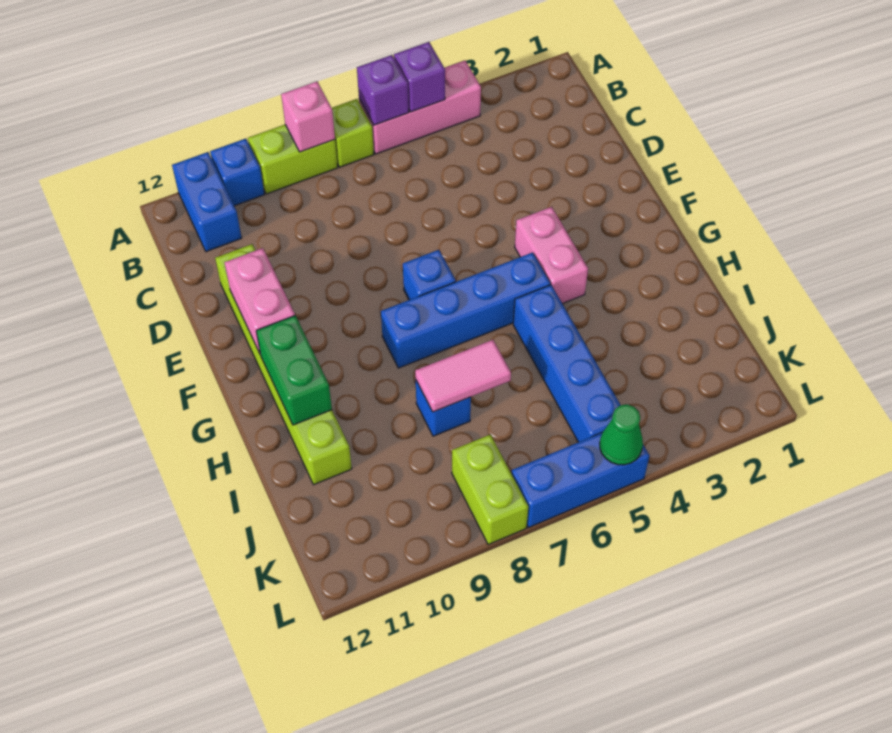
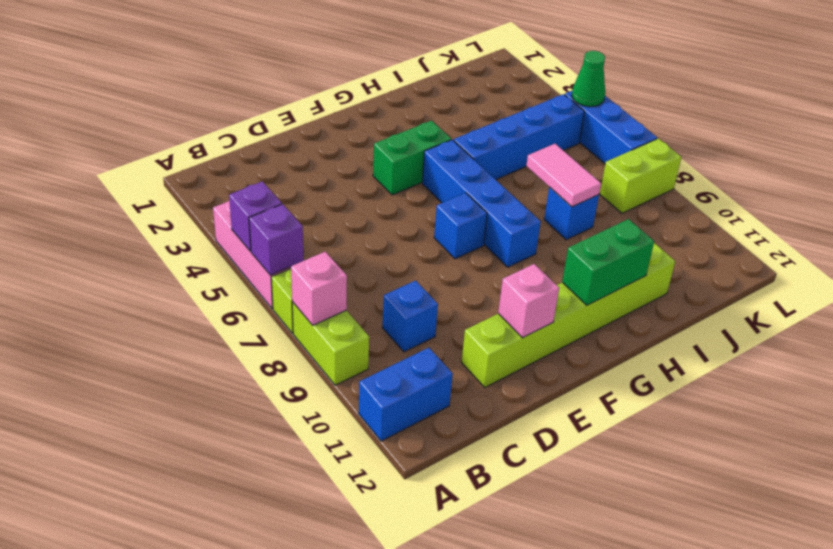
blue 1x1 brick [210,139,264,206] -> blue 1x1 brick moved to [383,281,438,352]
pink 1x2 brick [224,248,295,355] -> pink 1x1 brick [498,264,559,338]
pink 1x2 brick [515,207,588,304] -> green 1x2 brick [373,121,451,195]

